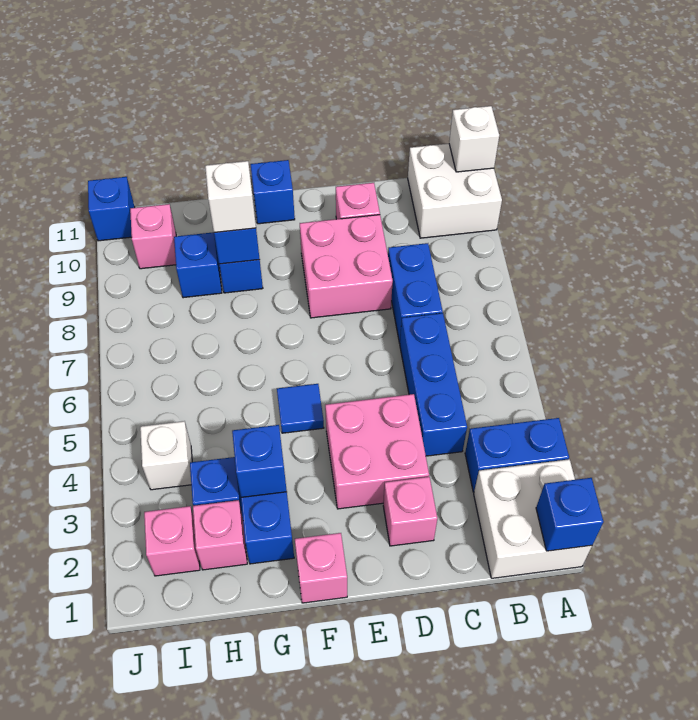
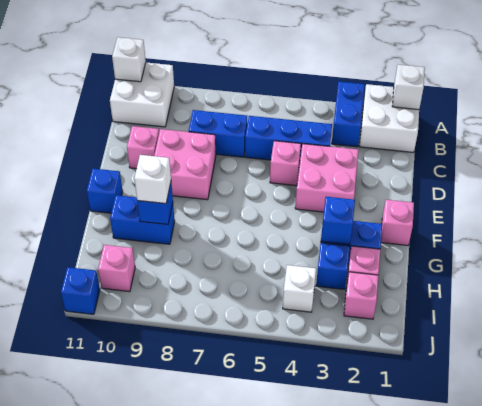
blue 1x1 brick [536,478,604,551] -> white 1x1 brick [392,65,425,110]
pink 1x1 brick [383,477,437,546] -> pink 1x1 brick moved to [270,141,301,186]
blue 1x1 tile [277,384,324,433] -> none
blue 1x1 brick [174,232,222,298] -> none

